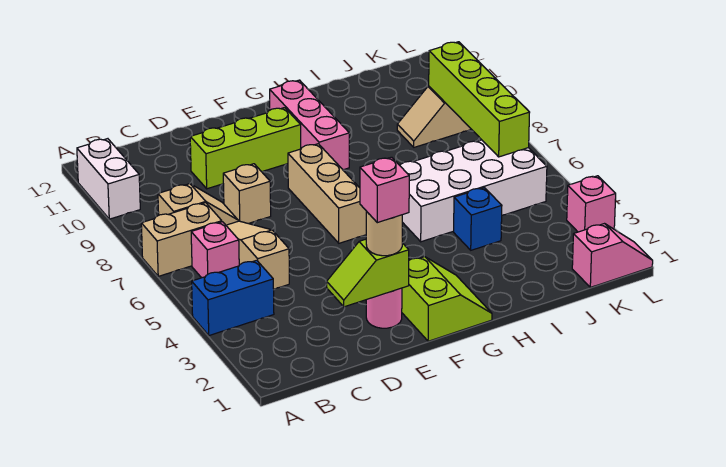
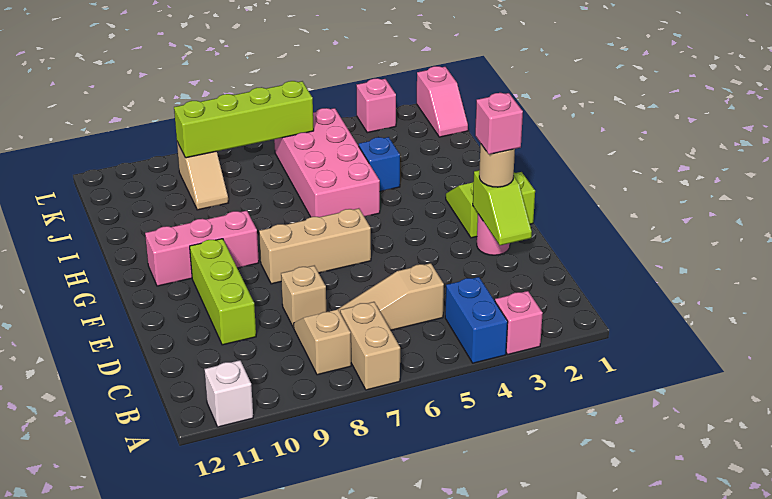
white 1x2 brick [77,139,140,219] -> white 1x1 brick [204,360,253,427]
pink 1x1 brick [191,222,239,278] -> pink 1x1 brick moved to [495,291,543,354]
white 2x4 brick [400,140,547,242] -> pink 2x4 brick [274,108,380,217]
pink 1x2 slope [572,224,653,287] -> pink 1x2 slope turned to [417,66,468,137]

